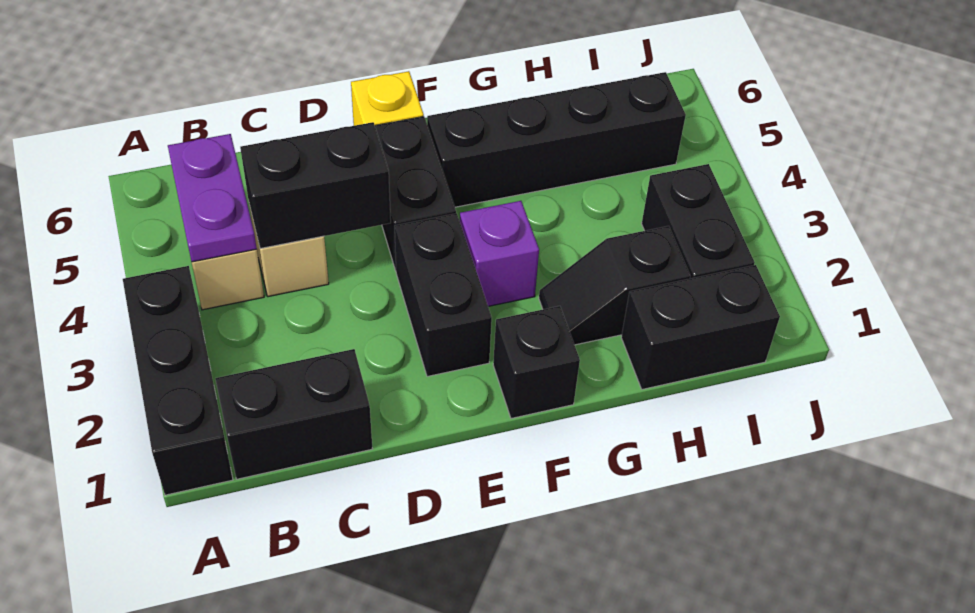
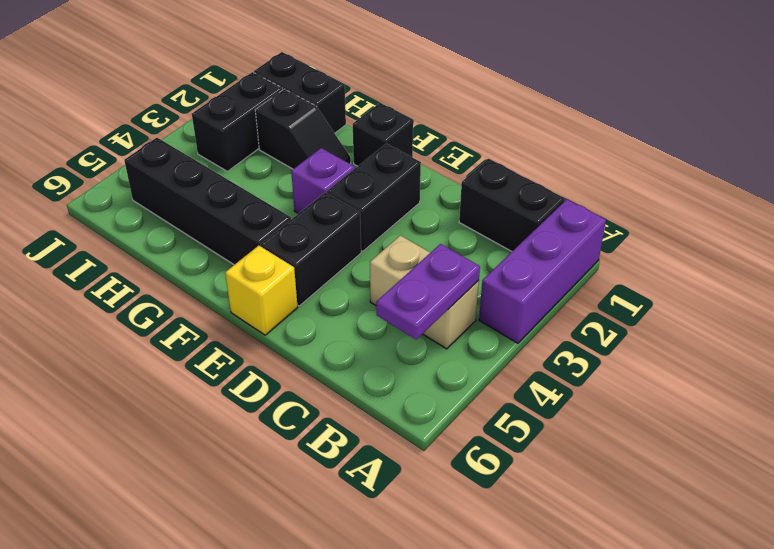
black 1x3 brick [123,266,233,495] -> purple 1x3 brick [479,199,606,343]
black 1x2 brick [240,122,391,249] -> none

